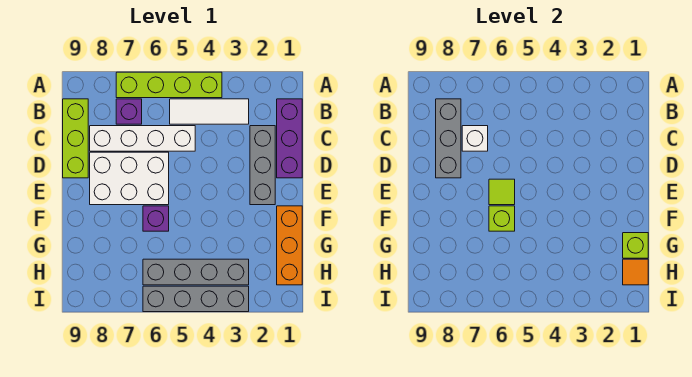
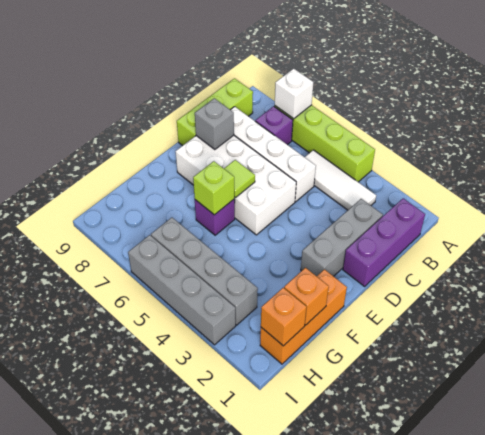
grey 1x3 brick [436,99,461,178] -> grey 1x1 brick [195,98,234,150]
white 1x1 brick [462,126,488,151] -> white 1x1 brick moved to [275,69,313,119]
white 2x3 brick [90,152,169,205] -> white 2x4 brick [176,135,296,235]
lime 1x1 brick [623,233,648,258] -> orange 1x1 brick [284,268,329,325]
orange 1x1 tile [623,259,648,285] -> orange 1x1 brick [261,288,306,346]

